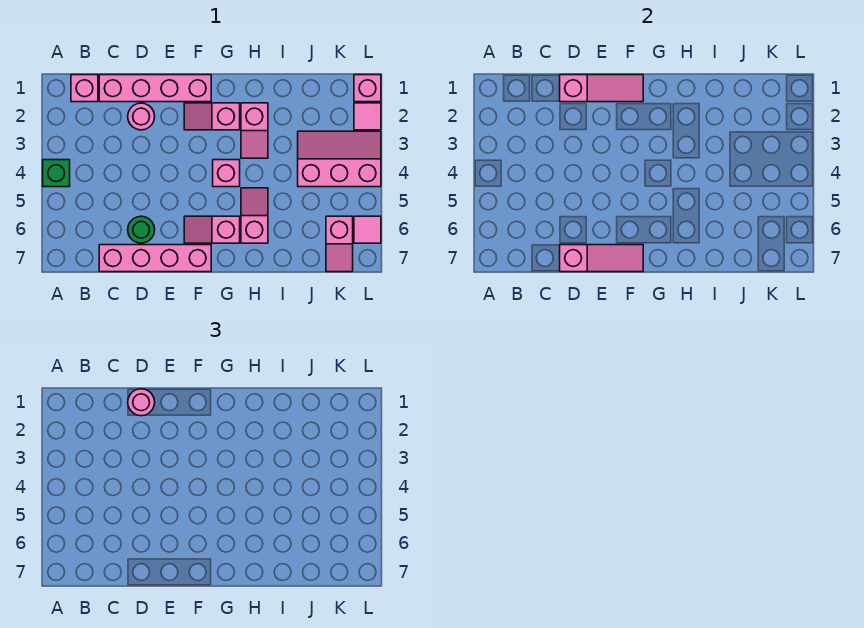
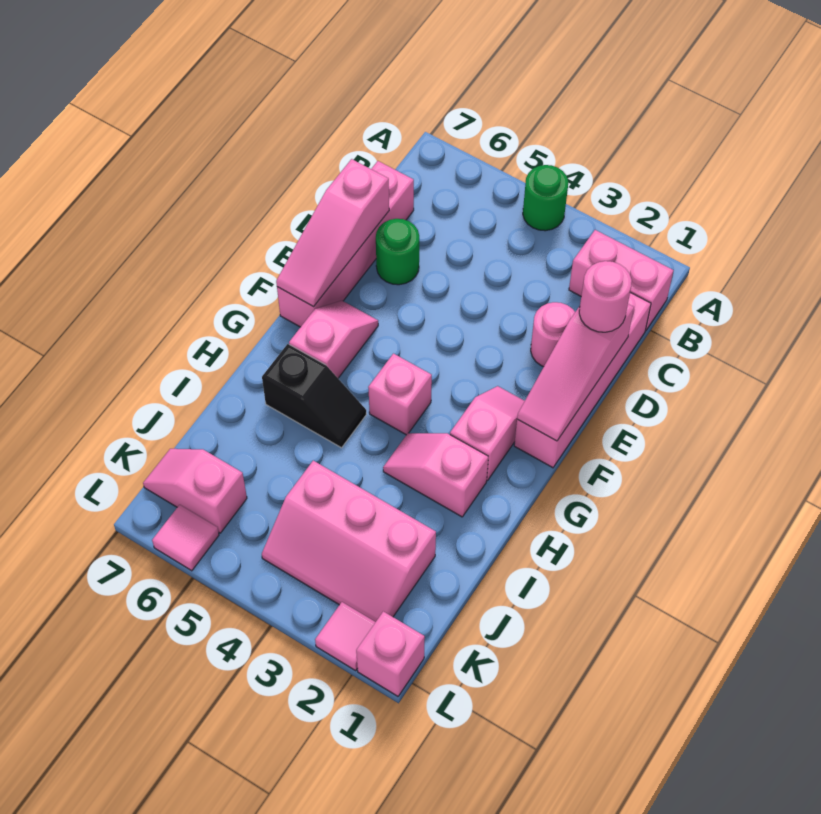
green 1x1 brick [43,160,70,187] -> green 1x1 round brick [523,165,568,231]
pink 1x1 brick [71,75,98,102] -> pink 1x2 brick [569,230,674,330]
pink 1x2 slope [241,188,268,243] -> black 1x2 slope [262,344,366,448]
pink 2x3 slope [298,131,381,187] -> pink 2x3 slope turned to [262,461,436,622]

